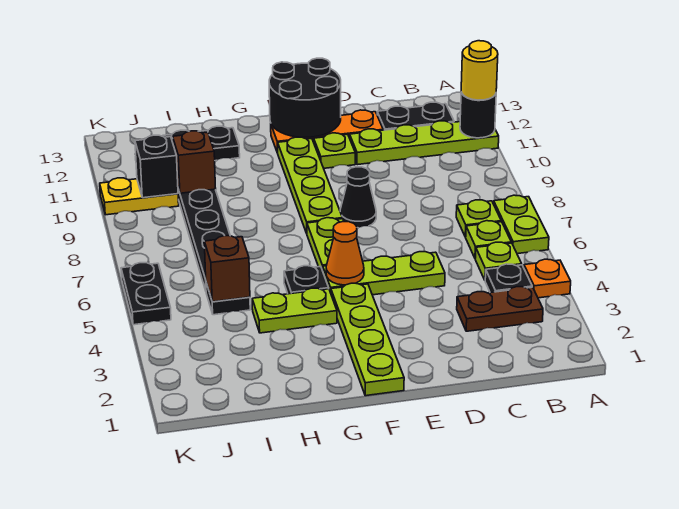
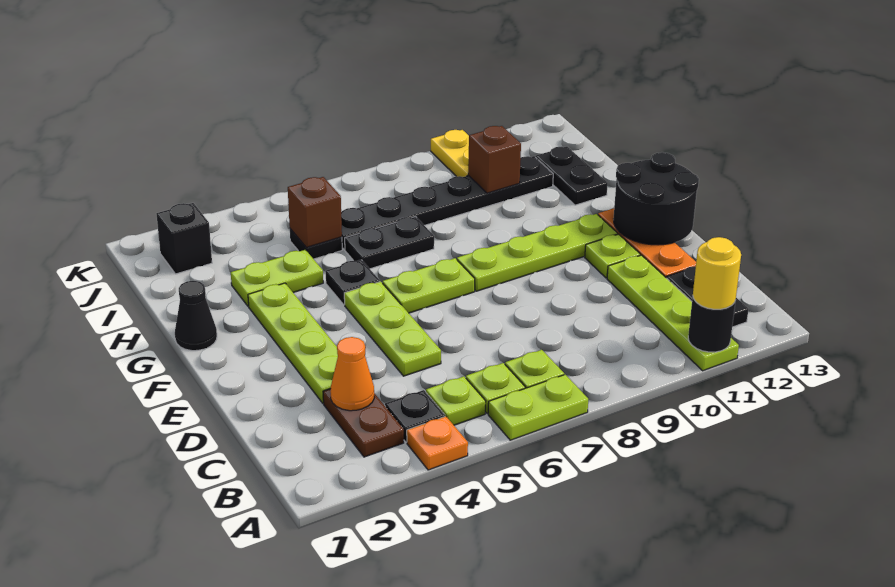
black 1x1 cone [340,167,376,228] -> black 1x1 cone moved to [175,281,217,351]
lime 1x4 plate [331,283,404,396] -> lime 1x4 plate turned to [248,283,338,403]
orange 1x1 cone [326,222,364,285] -> orange 1x1 cone moved to [330,337,374,411]
lime 1x2 plate [252,288,337,333] -> lime 1x2 plate turned to [231,250,323,306]
black 1x1 brick [135,135,178,198] -> black 1x1 brick moved to [157,203,212,274]
black 1x2 plate [121,263,171,325] -> black 1x2 plate moved to [345,217,434,269]

